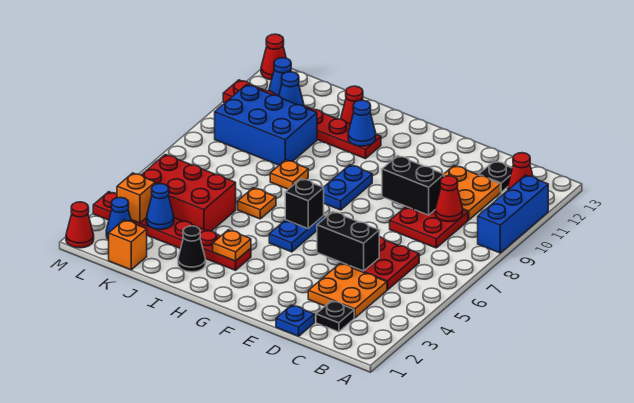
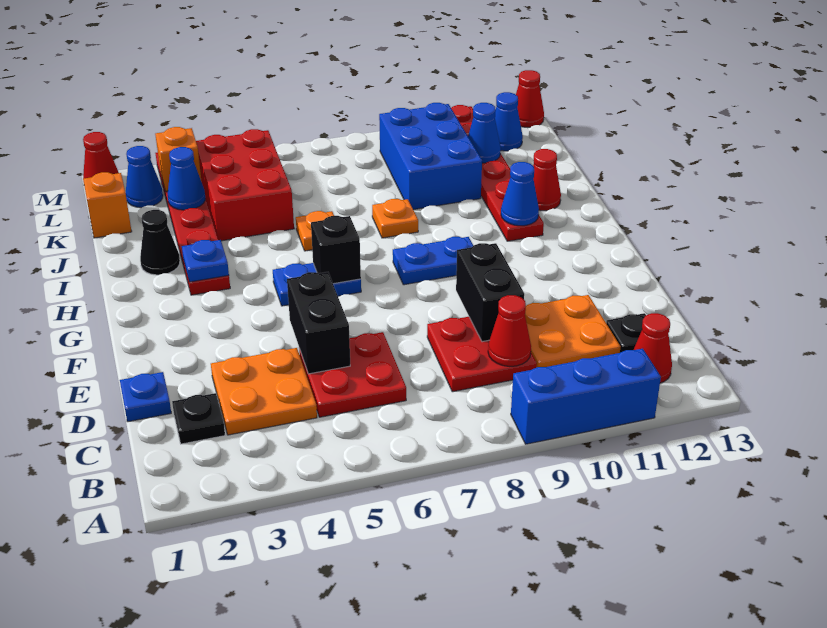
orange 1x1 plate [213,230,251,261] -> blue 1x1 plate [182,240,229,282]

